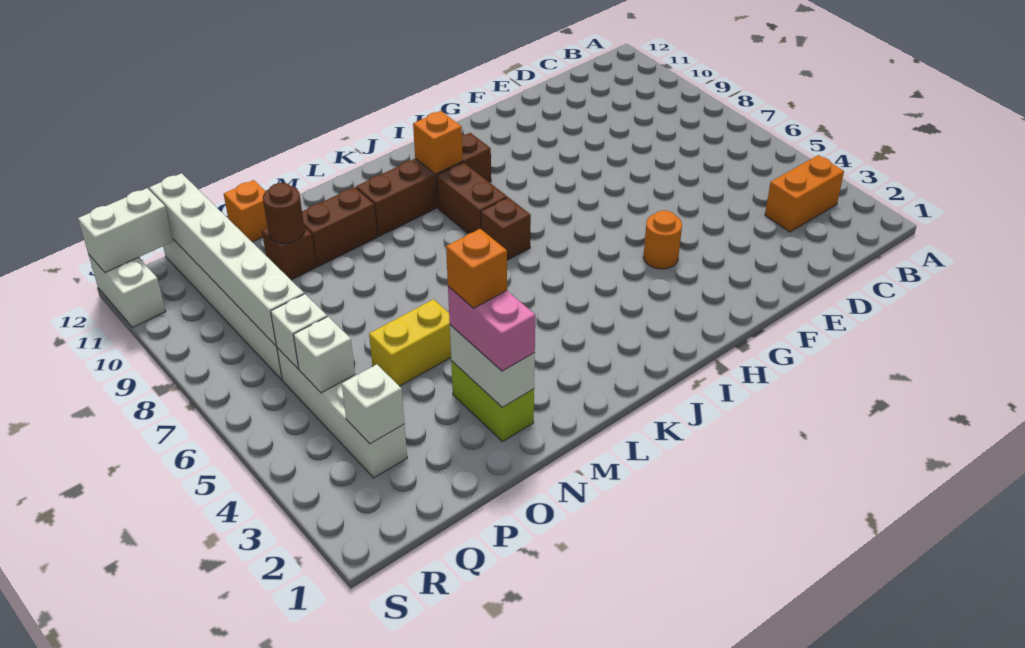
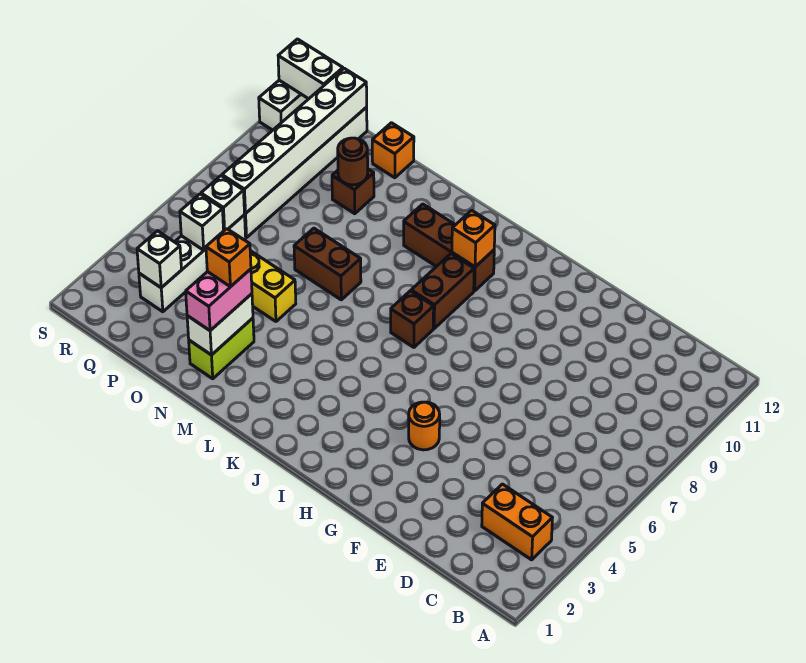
brown 1x4 brick [356,133,491,236] -> brown 1x3 brick [404,204,494,291]
brown 1x2 brick [302,187,377,267] -> brown 1x2 brick moved to [294,228,361,300]

